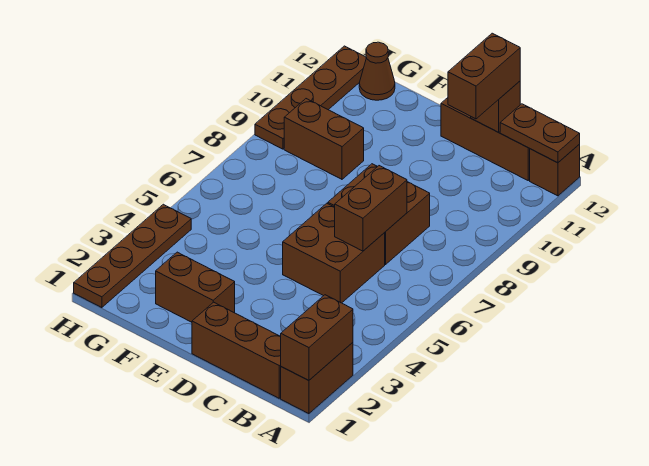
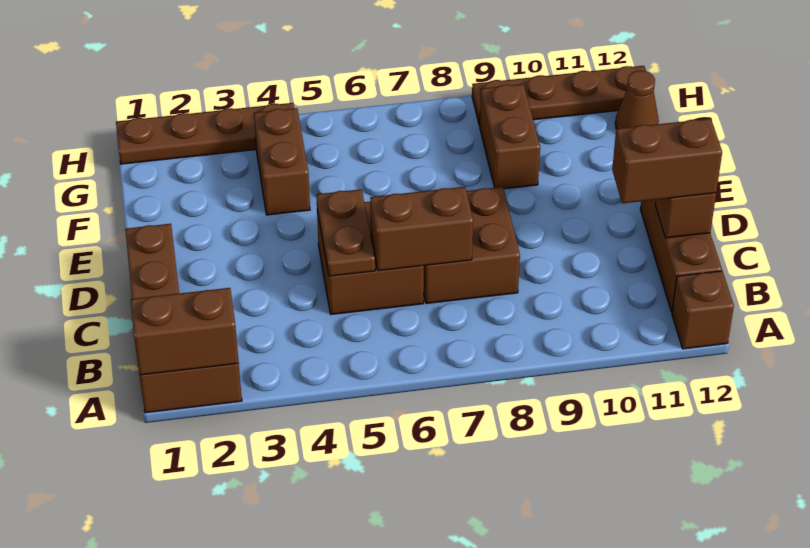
brown 1x2 plate [500,104,580,163] -> brown 1x2 plate moved to [316,189,375,276]
brown 1x2 brick [156,252,235,322] -> brown 1x2 brick moved to [254,108,310,215]

